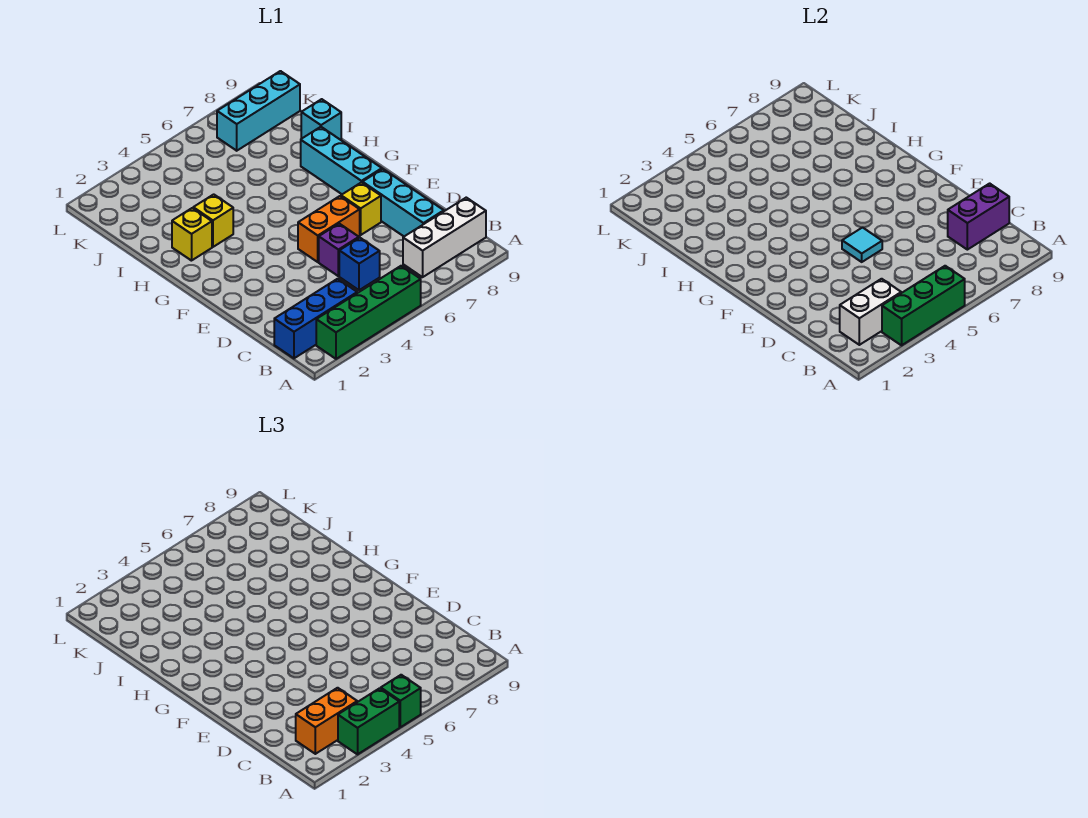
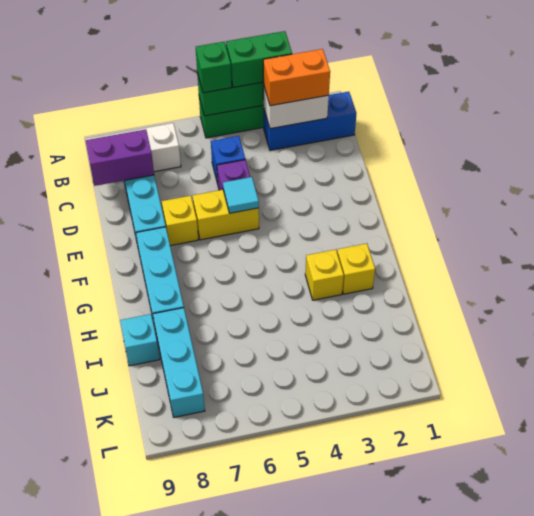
orange 1x2 brick [298,196,360,262] -> yellow 1x2 brick [193,190,259,240]
cyan 1x3 brick [217,71,300,151] -> cyan 1x3 brick turned to [153,308,205,417]

